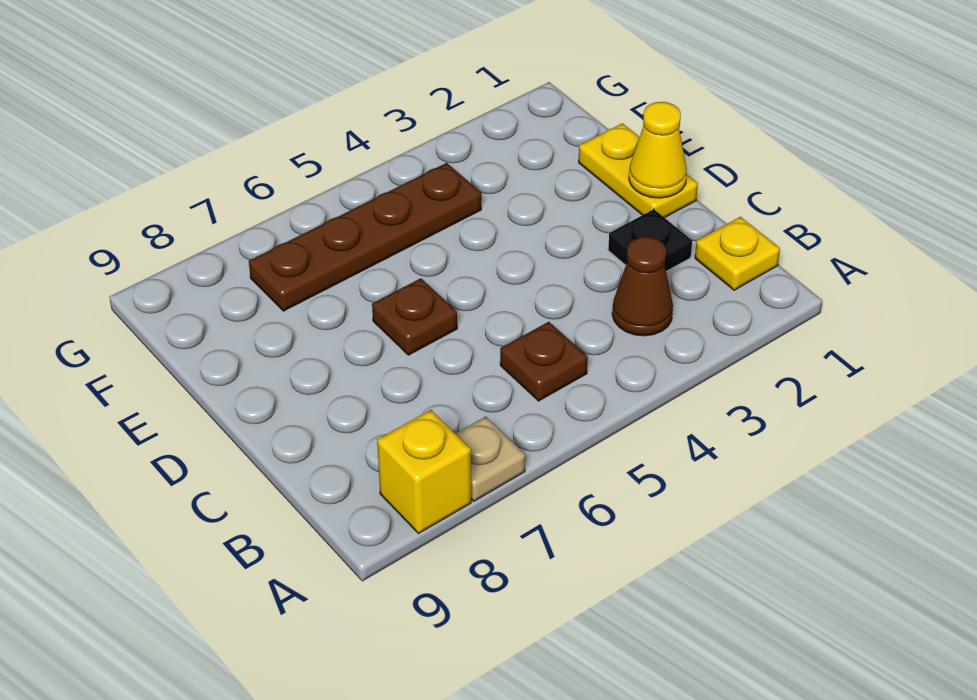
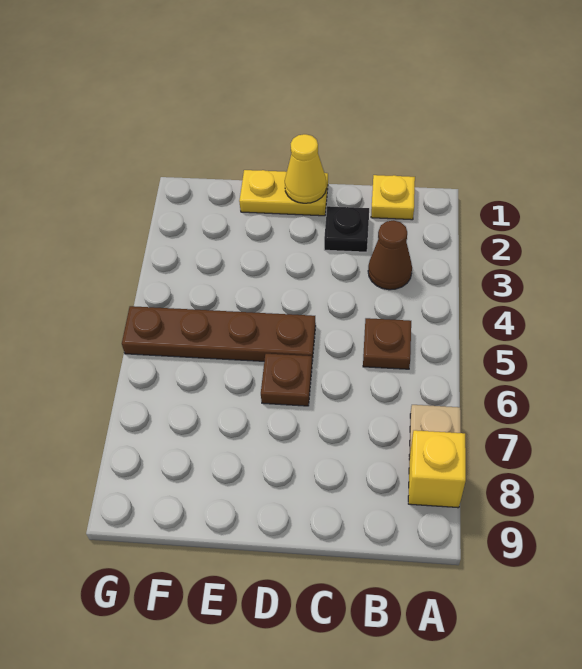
brown 1x4 plate [249,163,481,311] -> brown 1x4 plate turned to [122,306,316,361]

